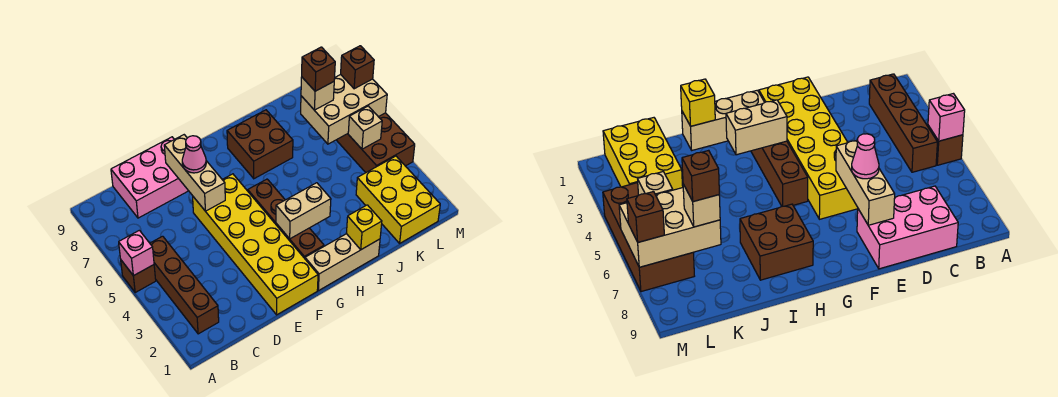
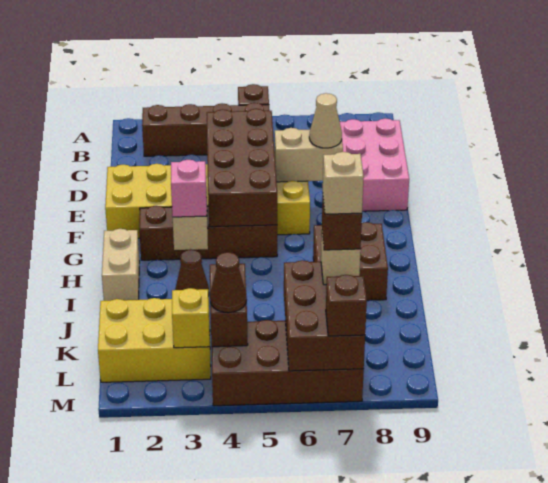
pink 1x1 brick [119,230,154,276] -> pink 1x1 brick moved to [171,160,207,217]
none -> brown 2x4 brick [207,109,277,227]
tan 1x3 brick [164,135,225,211] -> tan 1x2 brick [275,128,343,182]
pink 1x1 cone [182,136,206,173] -> tan 1x1 cone [309,93,342,148]
tan 1x3 brick [305,234,380,291] -> tan 1x2 brick [102,229,140,301]
yellow 1x1 brick [346,205,382,250] -> yellow 1x1 brick moved to [172,288,210,348]
none -> brown 1x1 cone [175,249,209,296]
none -> brown 1x2 brick [210,264,248,347]
tan 2x3 brick [301,75,387,144] -> brown 2x3 brick [284,260,365,371]
none -> brown 1x1 cone [210,252,247,313]
tan 1x1 brick [348,106,382,149] -> tan 1x1 brick moved to [323,152,364,214]

